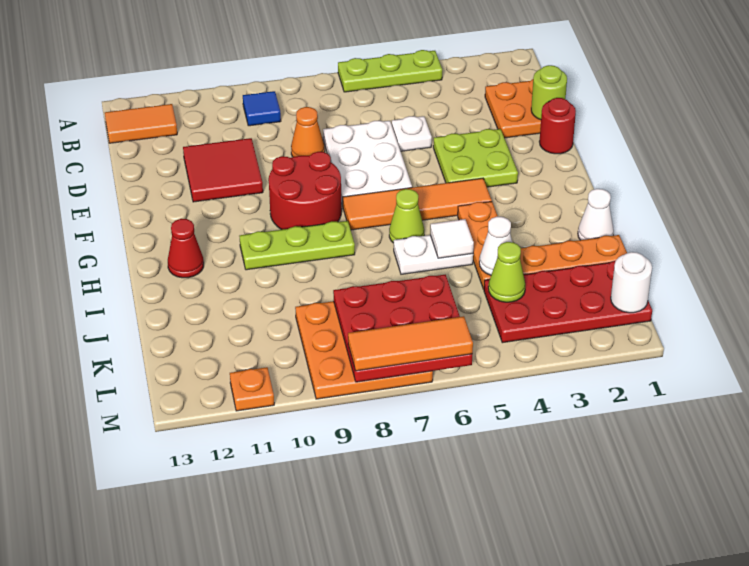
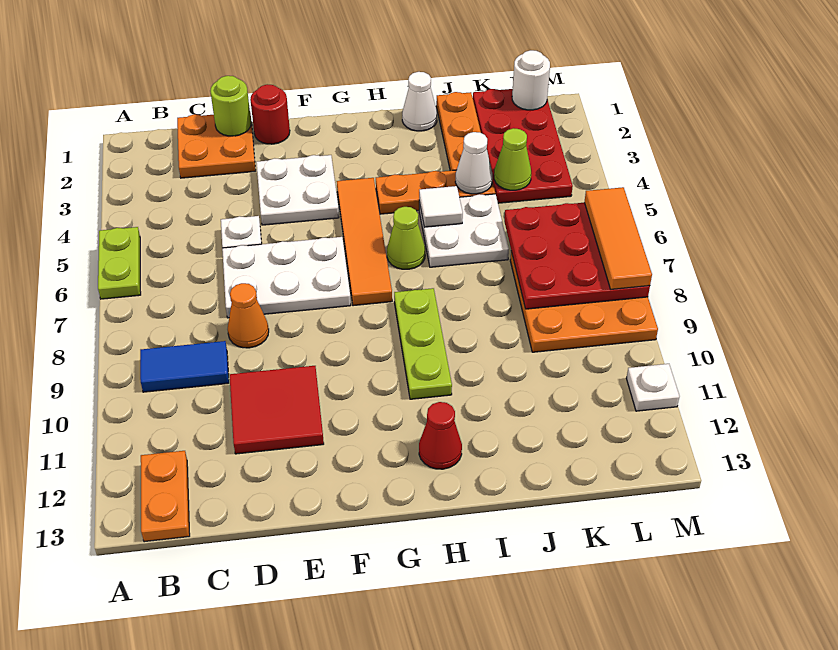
lime 1x3 plate [338,50,442,92] -> lime 1x2 plate [98,227,141,299]
blue 1x1 tile [243,91,281,126] -> blue 1x2 tile [140,341,229,392]
orange 1x2 tile [105,104,177,143] -> orange 1x2 plate [141,451,190,542]
lime 2x2 plate [433,129,518,187] -> white 2x2 plate [256,155,339,225]
red 2x2 round brick [269,152,342,230] -> none
white 1x2 plate [394,235,473,274] -> white 2x2 plate [419,194,509,267]
orange 1x1 plate [230,367,274,411] -> white 1x1 plate [626,364,680,411]

